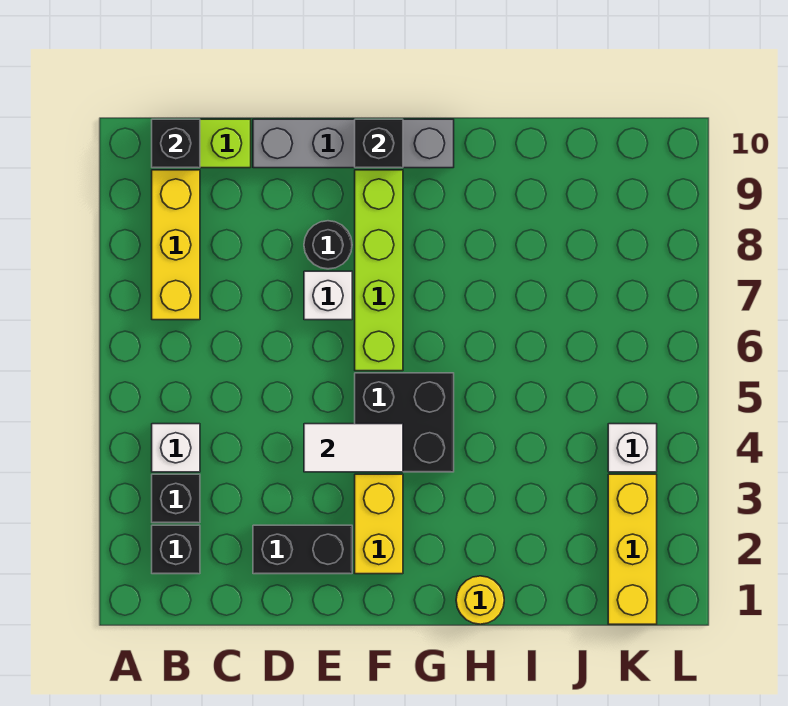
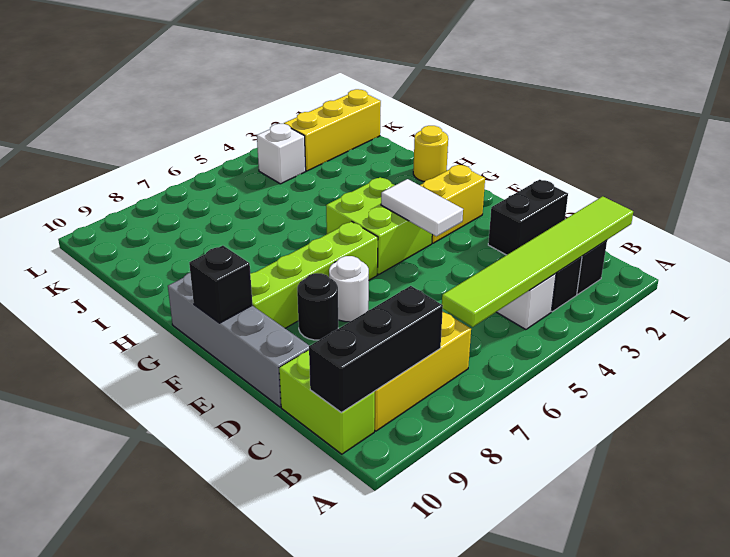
none -> lime 1x6 tile [442,196,633,327]
black 1x1 brick [152,119,200,168] -> black 1x3 brick [309,286,443,413]
black 1x2 brick [253,525,352,574] -> black 1x2 brick turned to [488,180,568,255]
white 1x1 brick [304,271,352,320] -> white 1x1 round brick [329,256,369,322]
black 2x2 brick [355,373,454,472] -> lime 2x2 brick [326,177,432,274]

